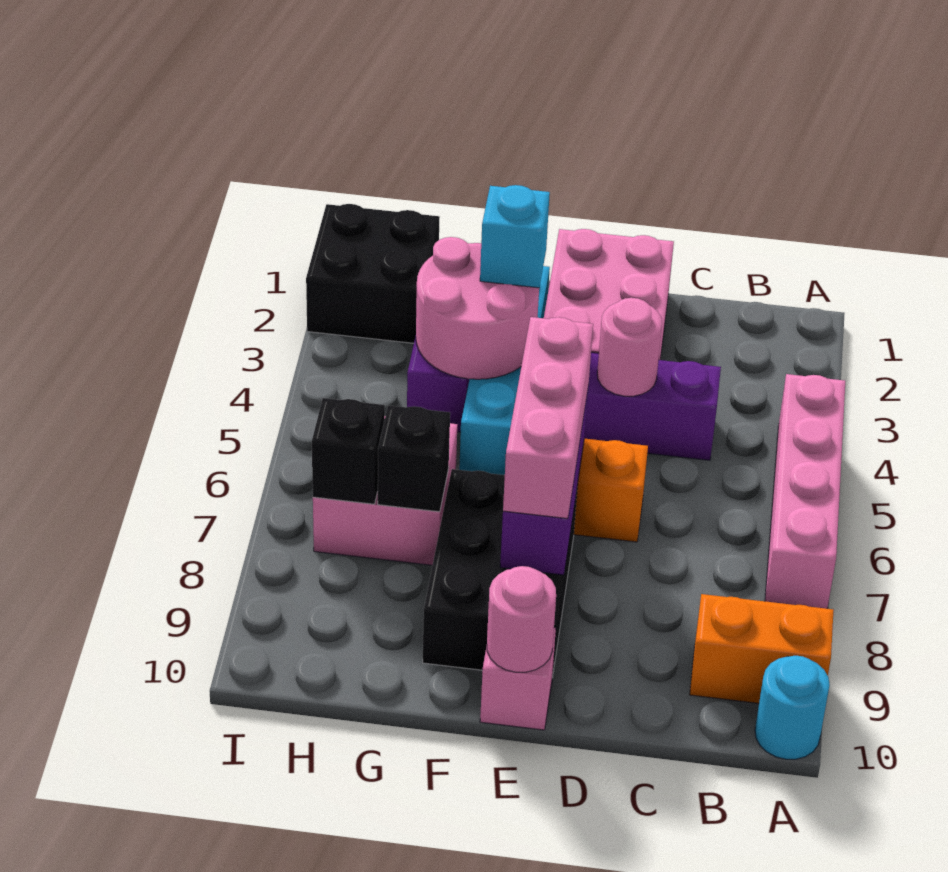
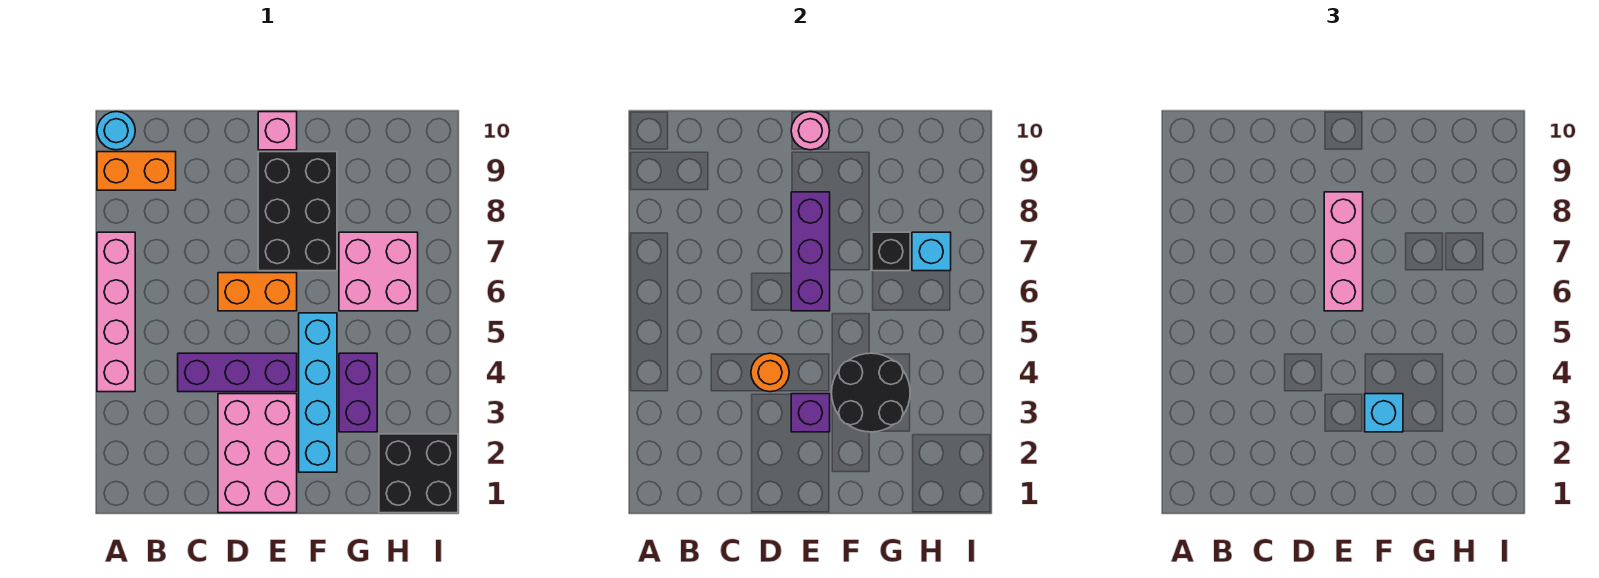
pink 1x1 round brick [597,298,662,396] -> orange 1x1 round brick [751,353,789,392]
none -> purple 1x1 brick [791,394,830,432]
pink 2x2 round brick [416,237,539,379] -> black 2x2 round brick [832,353,910,432]
black 1x1 brick [312,398,385,504] -> cyan 1x1 brick [912,232,951,271]

